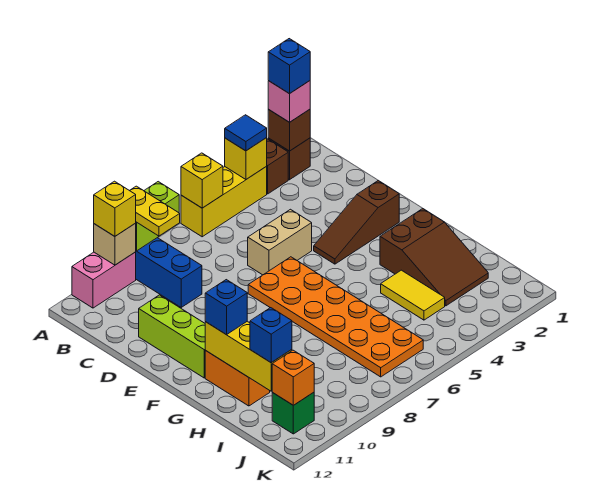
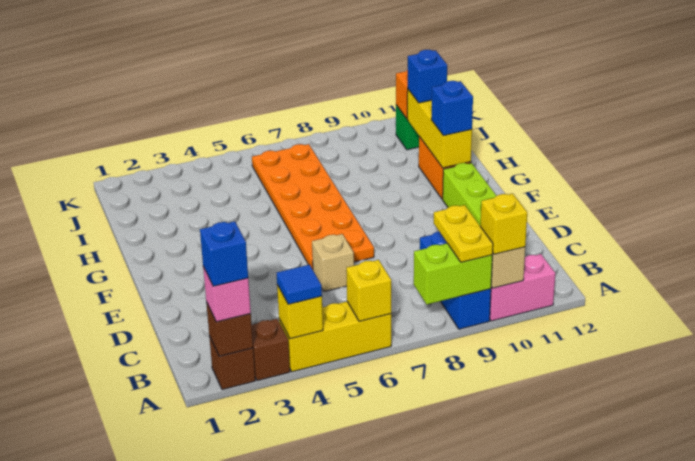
tan 1x2 brick [248,209,312,275] -> tan 1x1 brick [312,234,354,292]
brown 1x3 slope [314,181,399,264] -> none
brown 2x3 slope [380,209,488,306] -> none
yellow 1x2 tile [381,270,445,320] -> none

